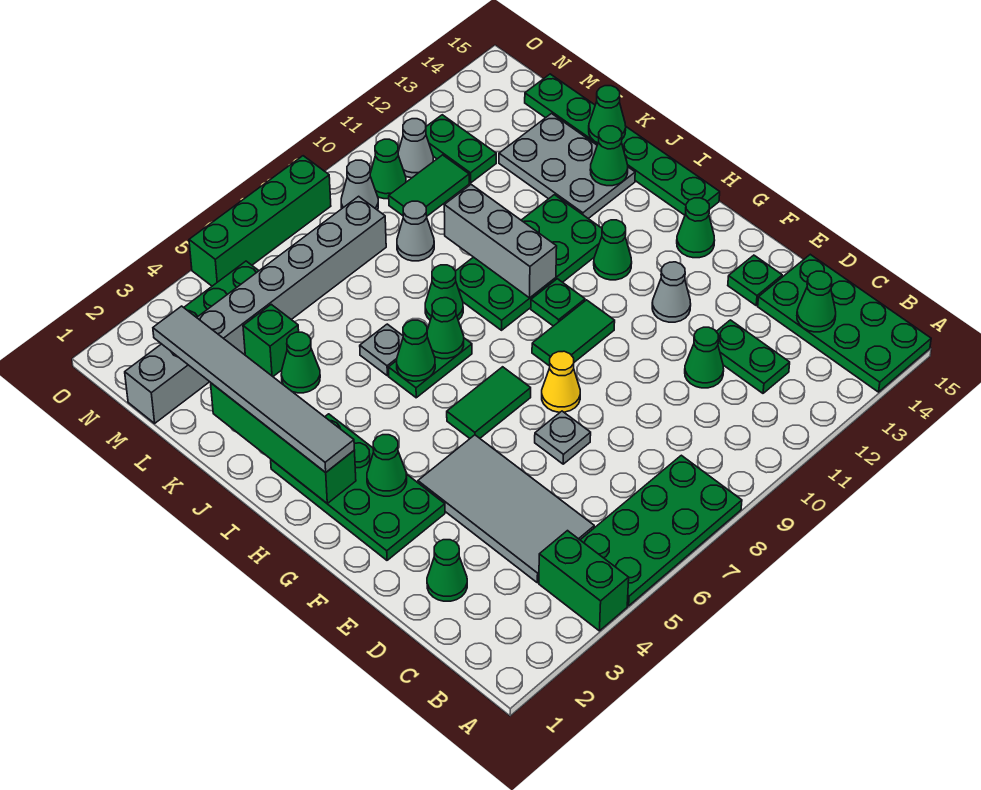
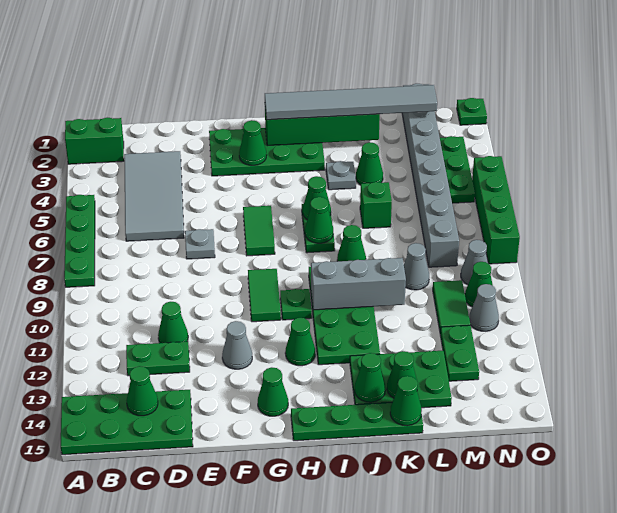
green 1x2 brick [539,531,629,631] -> green 1x2 brick moved to [65,118,124,164]
green 2x4 plate [581,455,742,606] -> green 1x4 plate [64,195,95,287]
grey 2x4 tile [418,435,594,583] -> grey 2x4 tile turned to [124,151,184,241]
green 1x1 cone [427,540,467,601] -> green 1x1 cone moved to [387,351,418,398]
green 1x1 plate [728,255,782,305] -> green 1x1 plate moved to [457,98,487,125]
yellow 1x1 cone [542,351,580,412] -> none
green 1x6 plate [525,74,720,215] -> green 1x4 plate [291,403,423,441]
grey 1x1 plate [360,324,403,376] -> grey 1x1 plate moved to [326,161,356,190]
grey 2x3 plate [499,114,635,219] -> green 2x3 plate [350,351,452,408]
green 1x1 brick [243,304,299,376] -> green 1x1 brick moved to [360,182,392,228]
green 1x2 plate [426,115,496,183] -> green 1x2 plate turned to [440,325,479,381]

